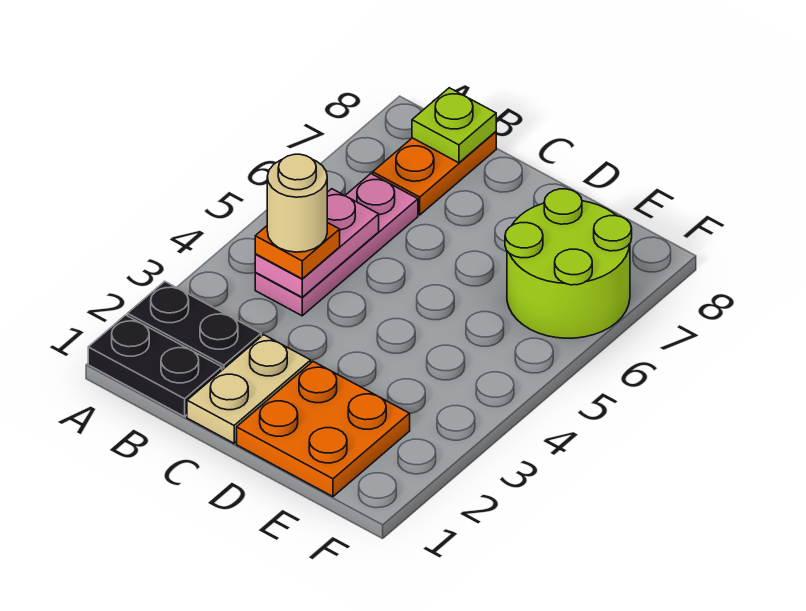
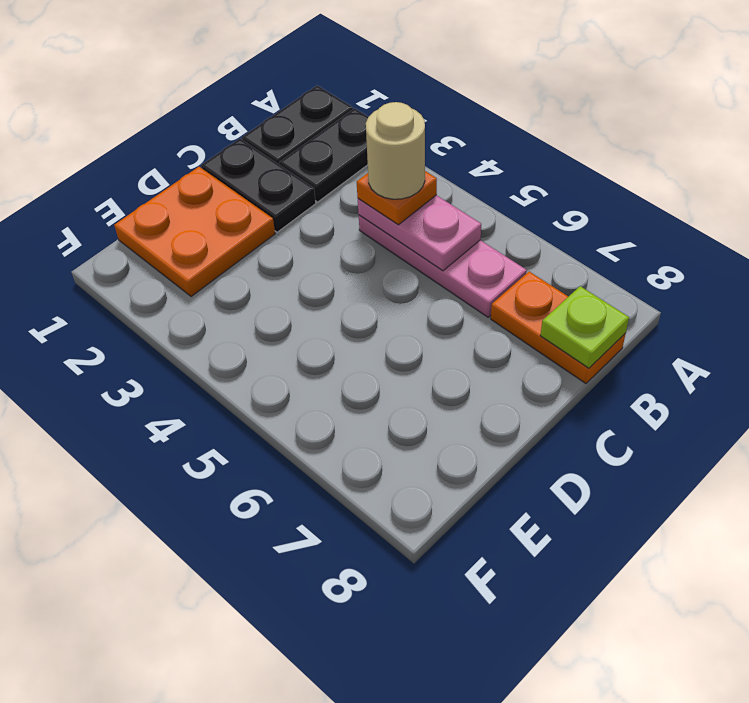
tan 1x2 plate [187,335,311,443] -> black 1x2 plate [201,139,316,232]
lime 2x2 round brick [505,189,632,338] -> none

